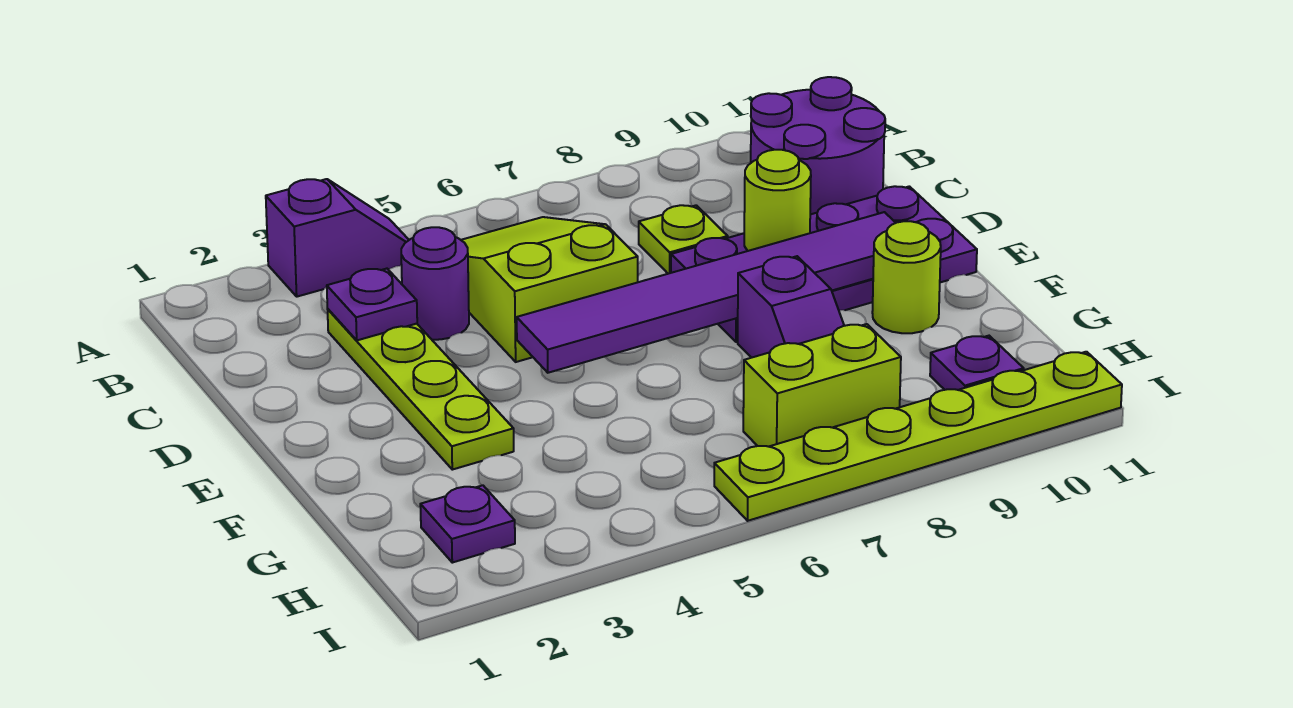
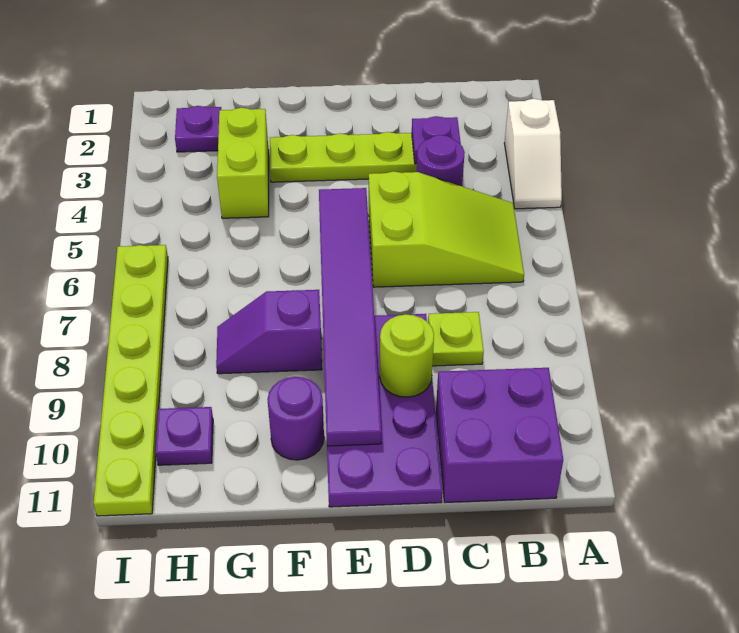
purple 1x2 slope [266,179,409,297] -> white 1x2 slope [504,99,562,209]
purple 2x2 round brick [751,77,885,214] -> purple 2x2 brick [436,368,563,502]
lime 1x1 round brick [872,221,941,333] -> purple 1x1 round brick [267,377,324,460]
lime 1x2 brick [743,324,901,447] -> lime 1x2 brick moved to [217,108,269,218]

